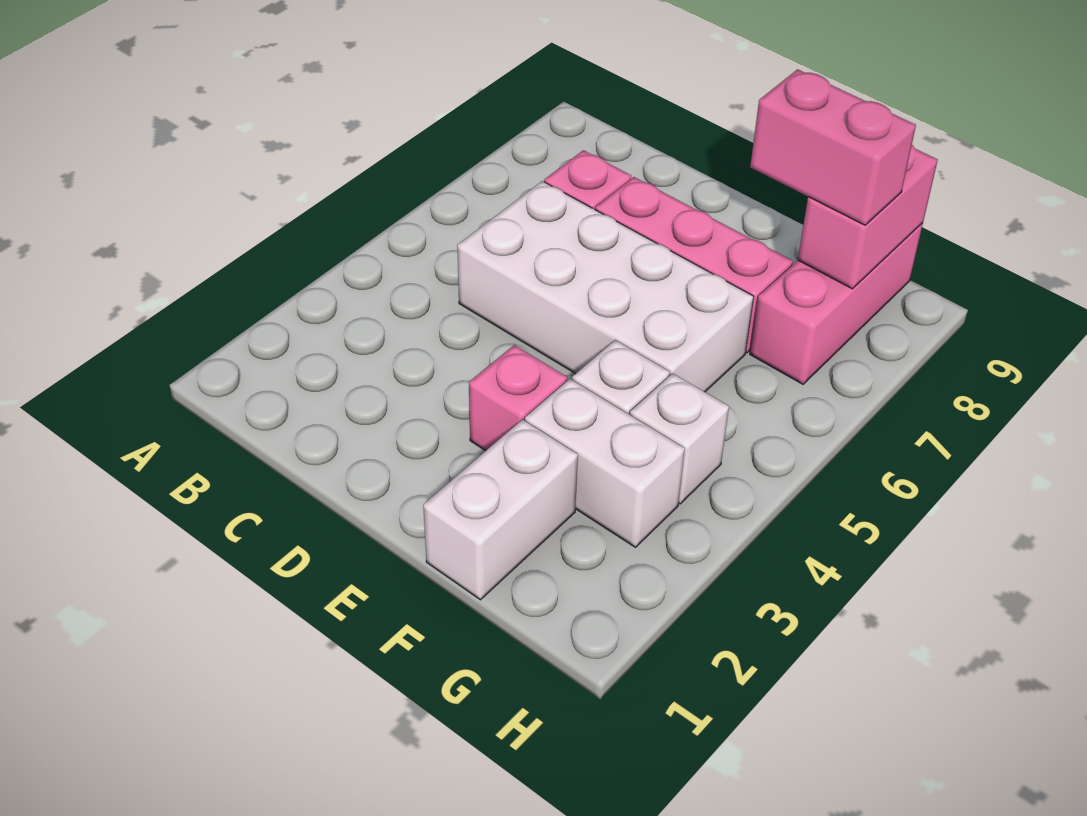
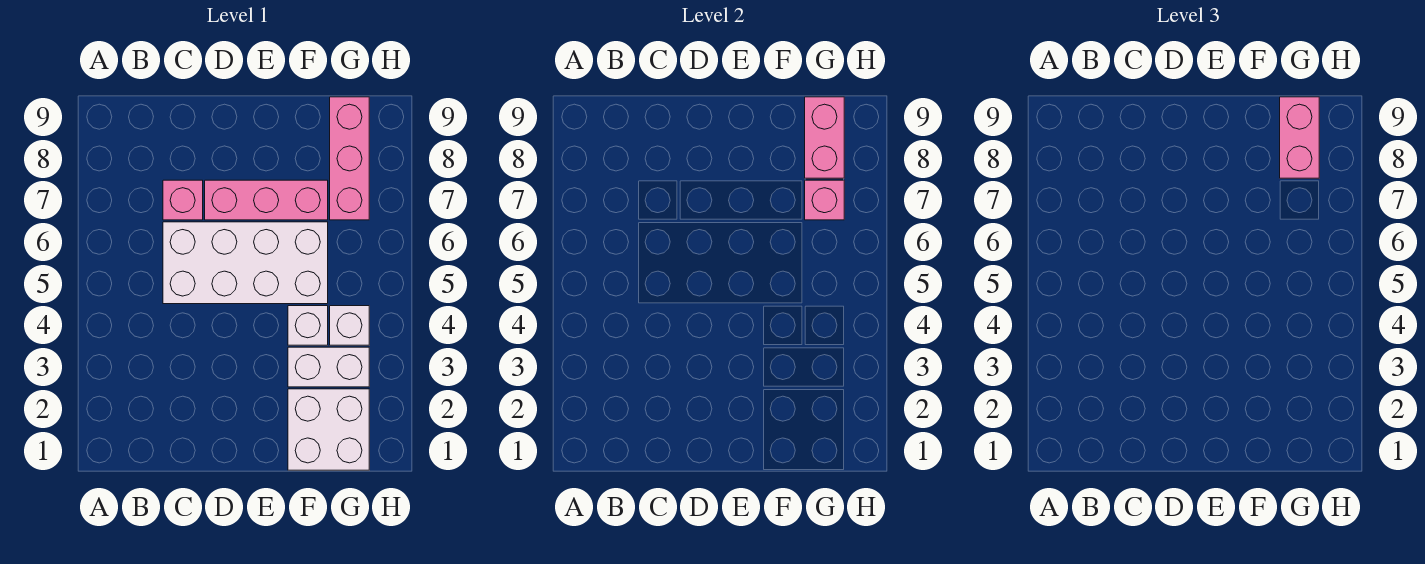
pink 1x1 brick [469,345,567,451] -> pink 1x1 brick moved to [805,180,844,220]
white 1x2 brick [423,419,578,600] -> white 2x2 brick [288,389,369,470]
pink 1x2 brick [750,69,916,225] -> pink 1x2 brick turned to [1280,97,1319,178]

